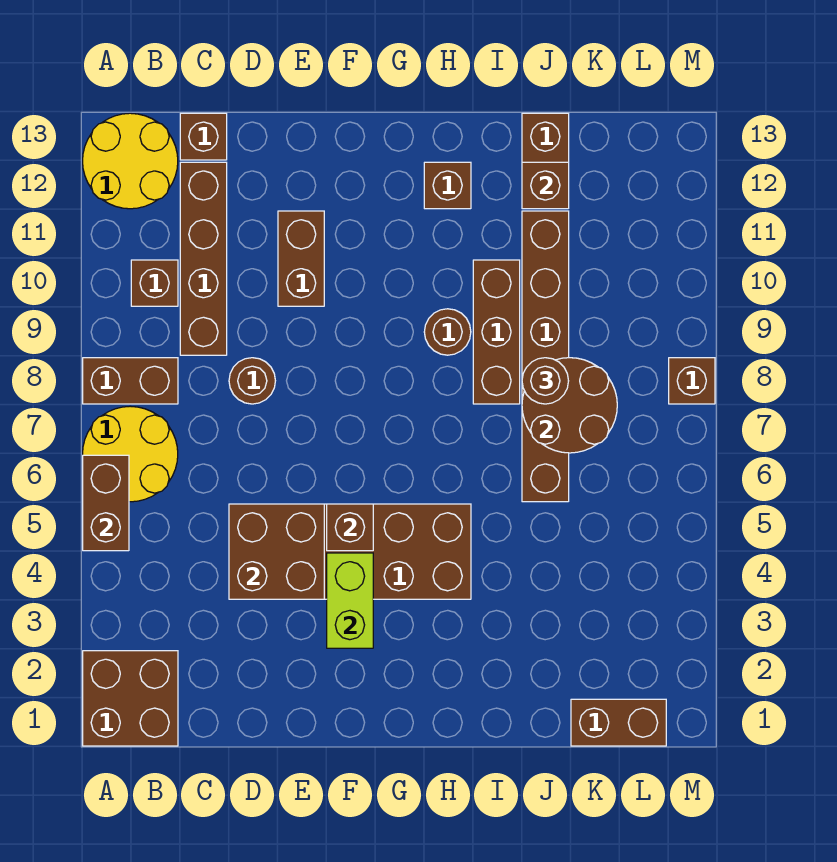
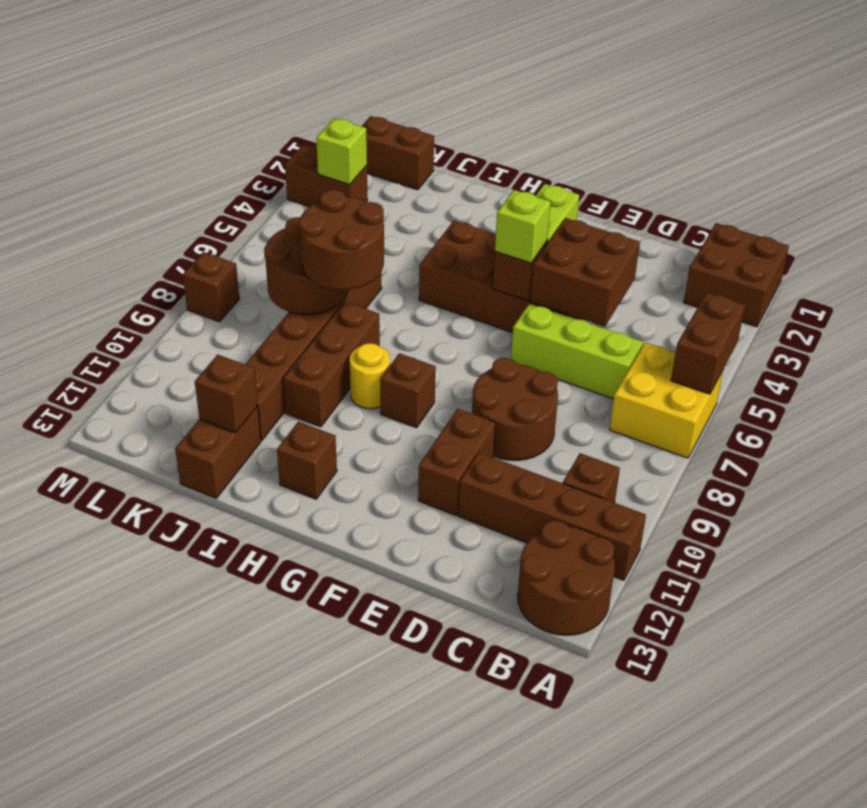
yellow 2x2 round brick [83,406,178,502] -> yellow 2x2 brick [610,342,723,458]
brown 1x2 brick [83,358,178,404] -> brown 1x2 brick moved to [285,145,368,207]
yellow 2x2 round brick [83,113,178,209] -> brown 2x2 round brick [518,520,615,635]
none -> lime 1x3 brick [511,303,643,399]
brown 1x4 brick [180,162,227,355] -> brown 1x4 brick turned to [458,453,646,580]
brown 1x1 brick [180,113,227,160] -> brown 1x1 brick moved to [380,353,436,428]
brown 1x1 round brick [229,358,275,404] -> brown 2x2 round brick [472,358,558,461]
none -> lime 1x1 brick [495,190,551,263]
brown 1x1 round brick [424,309,471,355] -> yellow 1x1 round brick [350,343,390,409]
brown 1x1 round brick [522,358,568,404] -> brown 2x2 round brick [299,190,384,290]
none -> lime 1x1 brick [316,118,367,185]

